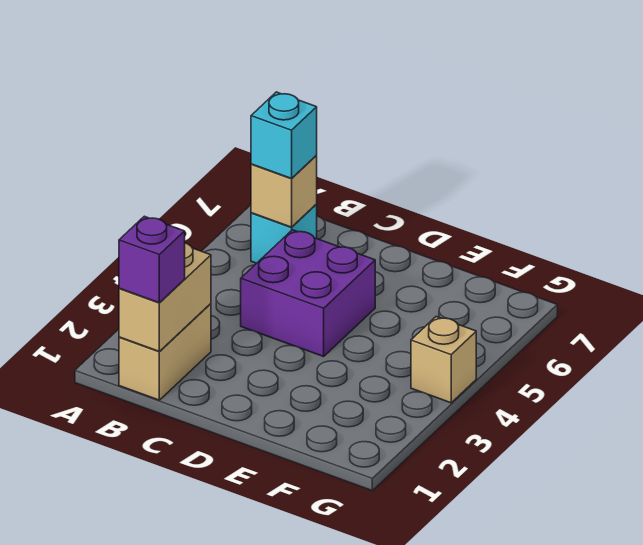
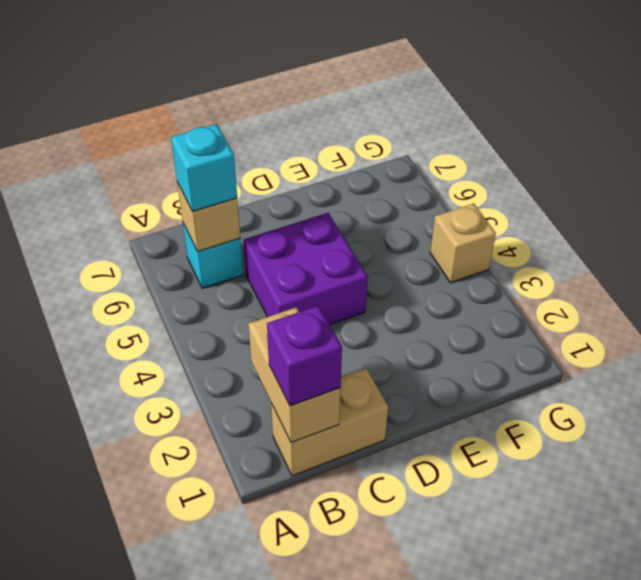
tan 1x2 brick [119,304,211,400] -> tan 1x2 brick turned to [271,368,388,476]

